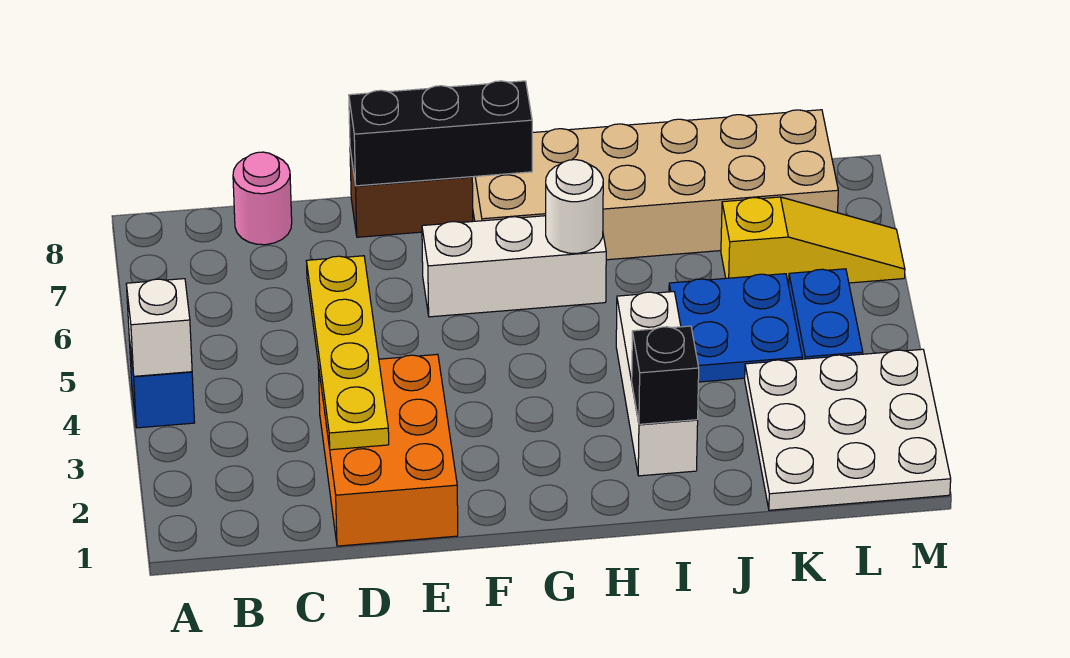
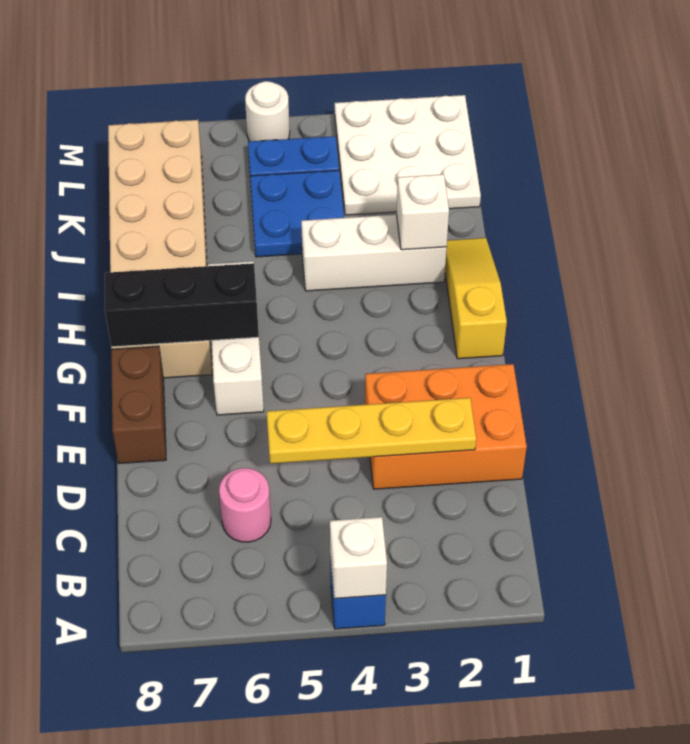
pink 1x1 round brick [233,152,292,245] -> pink 1x1 round brick moved to [219,468,271,542]
black 1x3 brick [349,81,532,186] -> black 1x3 brick turned to [105,263,259,347]
white 1x1 round brick [546,160,603,253] -> white 1x1 round brick moved to [245,81,290,141]
black 1x1 brick [632,326,699,424] -> white 1x1 brick [397,174,449,250]
yellow 1x3 slope [721,197,905,285] -> yellow 1x3 slope moved to [445,238,507,359]

